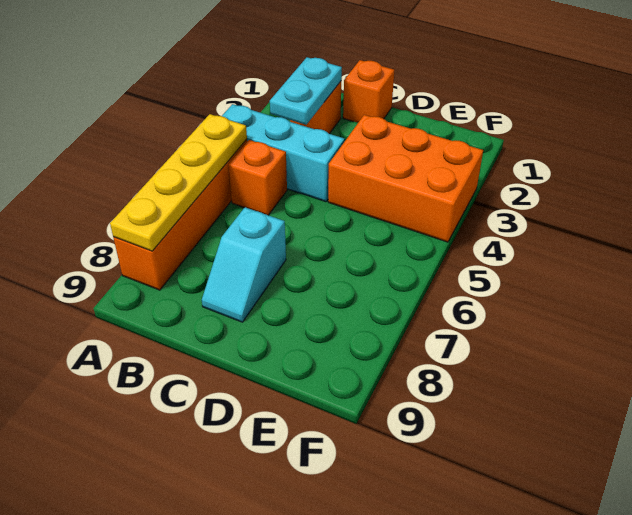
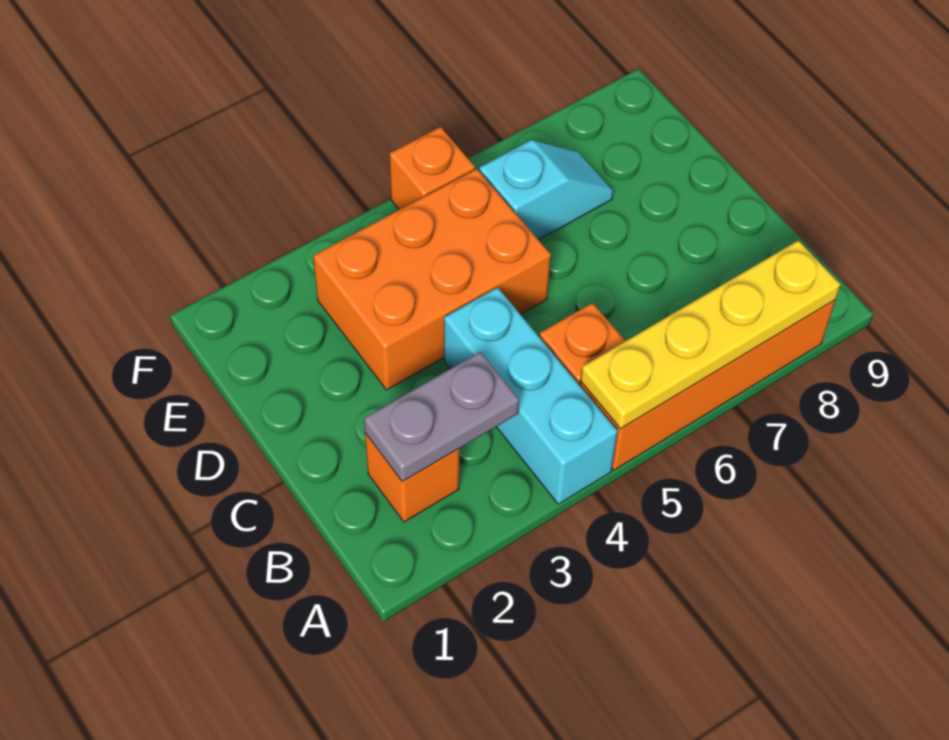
cyan 1x2 plate [270,57,342,125] -> grey 1x2 plate [364,352,519,481]
orange 1x1 brick [343,60,394,123] -> orange 1x1 brick moved to [389,127,475,210]
cyan 1x2 slope [202,207,286,322] -> cyan 1x2 slope moved to [479,140,613,240]
orange 2x3 brick [328,115,483,242] -> orange 2x3 brick turned to [313,169,551,390]

